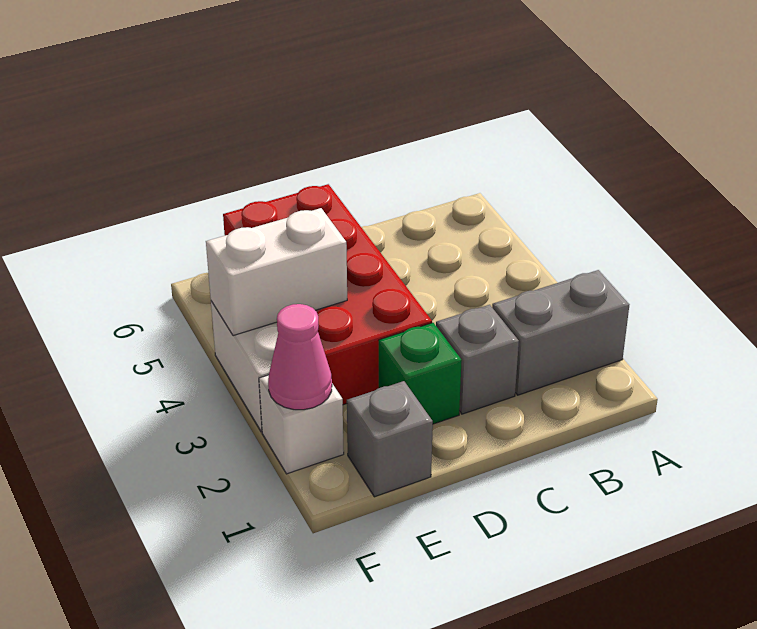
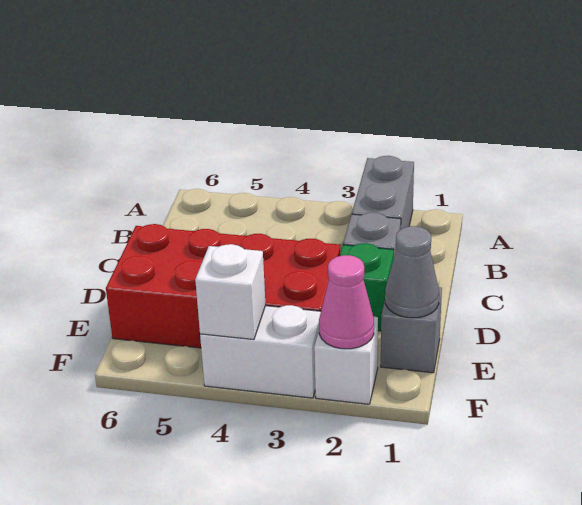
none -> grey 1x1 cone [385,226,439,318]
white 1x2 brick [206,208,347,336] -> white 1x1 brick [195,244,266,340]

